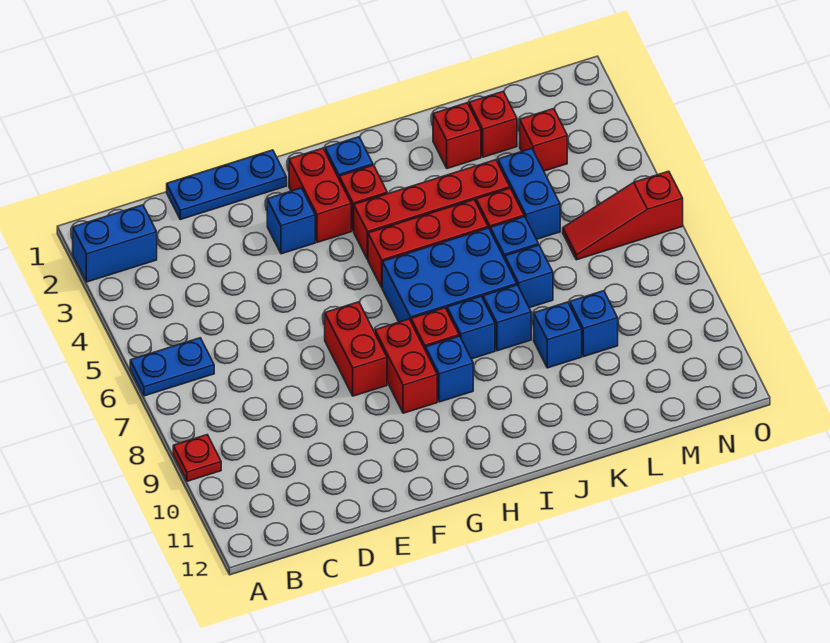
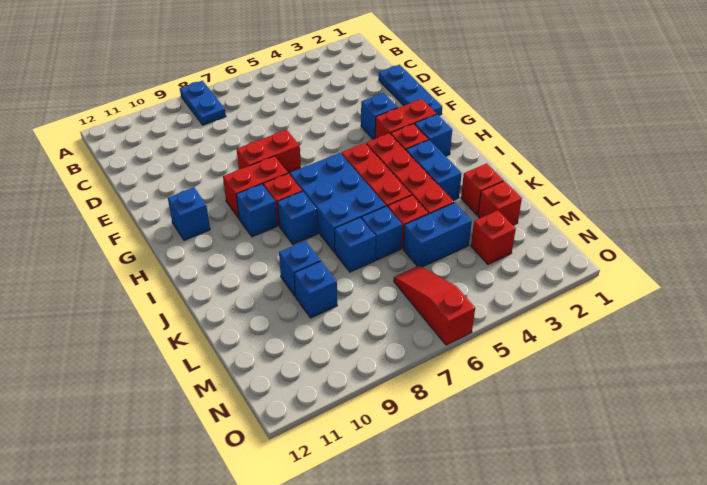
blue 1x2 brick [73,205,157,282] -> blue 1x2 brick moved to [406,140,462,201]
blue 1x2 plate [130,338,214,396] -> blue 1x2 plate moved to [180,81,226,125]
red 1x1 plate [173,435,221,481] -> none
blue 1x1 brick [483,285,531,351] -> blue 1x1 brick moved to [168,187,210,240]

